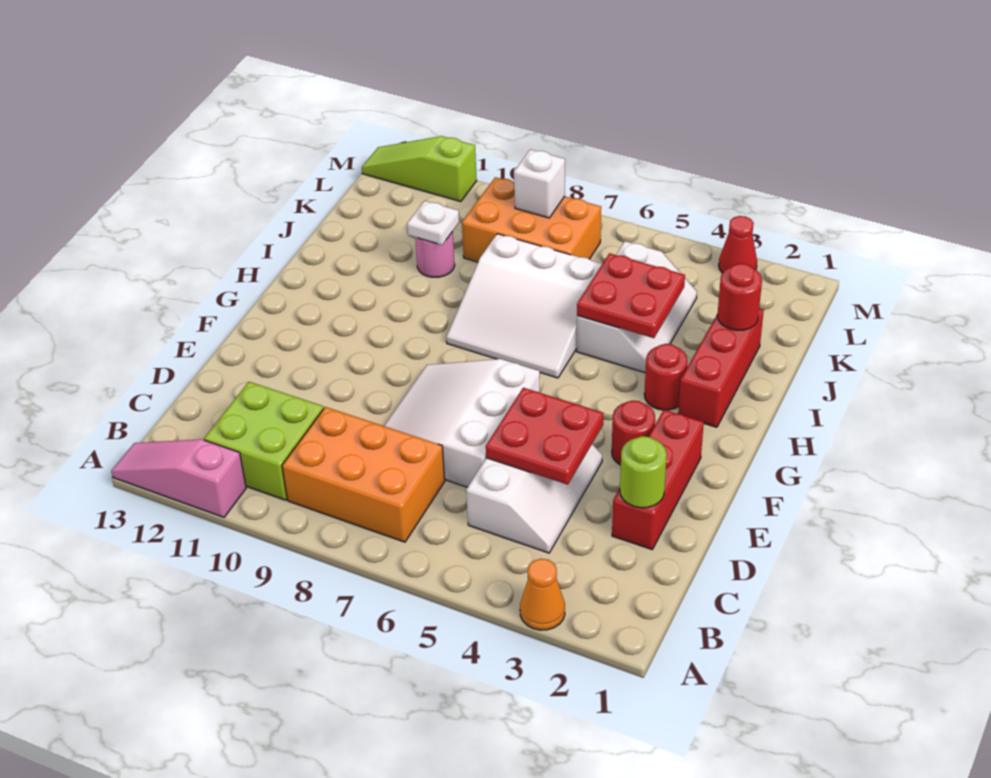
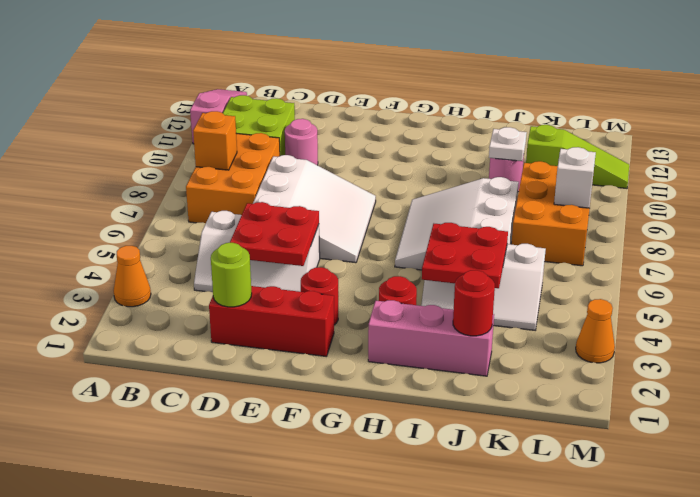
none -> orange 1x1 brick [193,111,237,170]
white 3x3 slope [384,359,540,487] -> white 3x3 slope turned to [253,155,376,263]
none -> pink 1x1 round brick [285,119,318,165]
red 1x3 brick [678,309,764,427] -> pink 1x3 brick [368,300,494,376]
red 1x1 cone [719,216,757,273] -> orange 1x1 cone [576,299,615,363]
lime 1x3 slope [362,136,477,202] -> lime 1x3 slope turned to [526,125,629,188]

